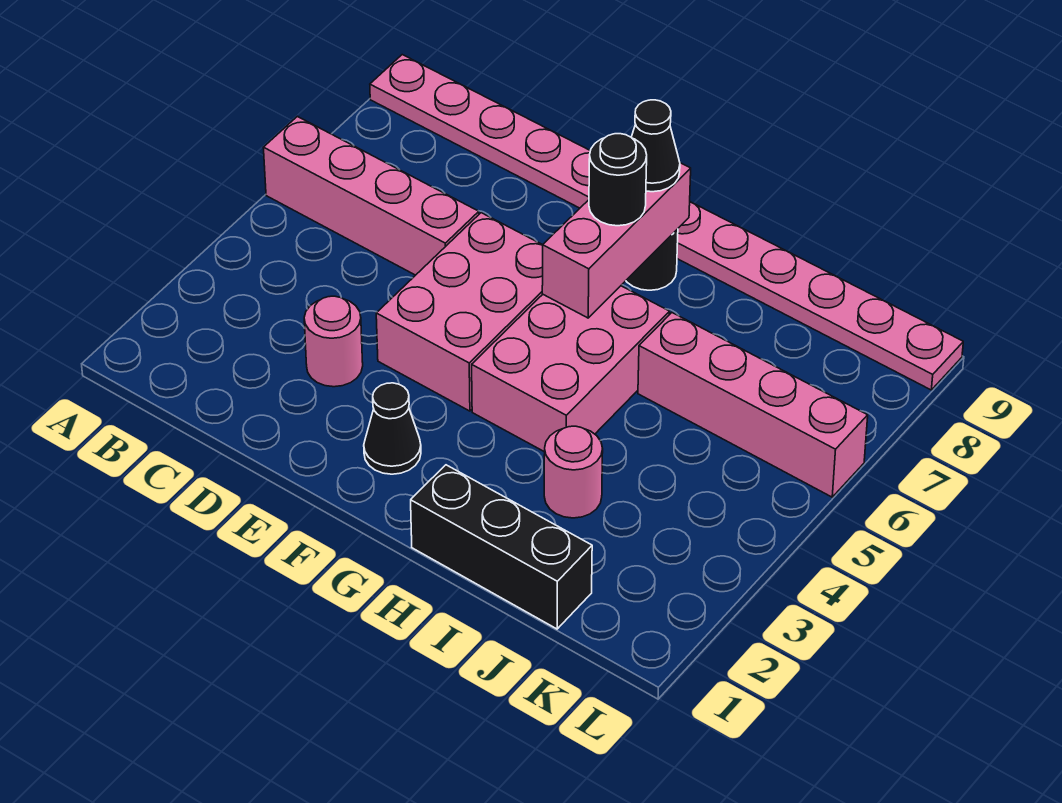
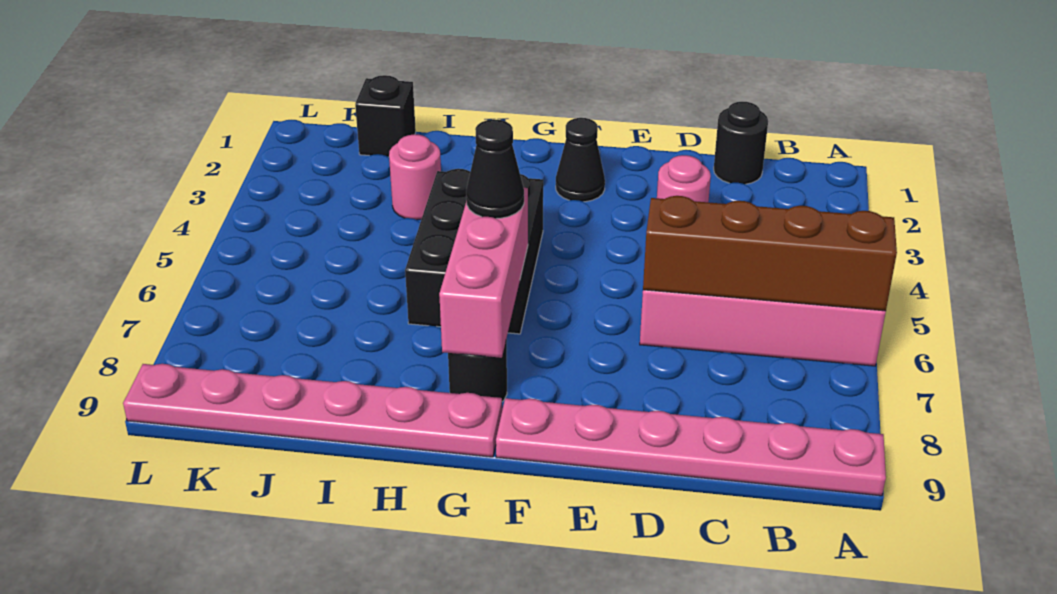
none -> brown 1x4 brick [643,196,897,311]
pink 2x3 brick [376,213,543,411] -> none
pink 2x3 brick [472,286,670,452] -> black 2x3 brick [405,169,543,334]
black 1x1 round brick [589,134,647,226] -> black 1x1 round brick moved to [714,102,768,184]
black 1x1 cone [631,100,680,192] -> black 1x1 cone moved to [466,119,524,219]
black 1x3 brick [411,465,592,629] -> black 1x1 brick [355,75,416,157]
pink 1x4 brick [638,313,868,497] -> none

